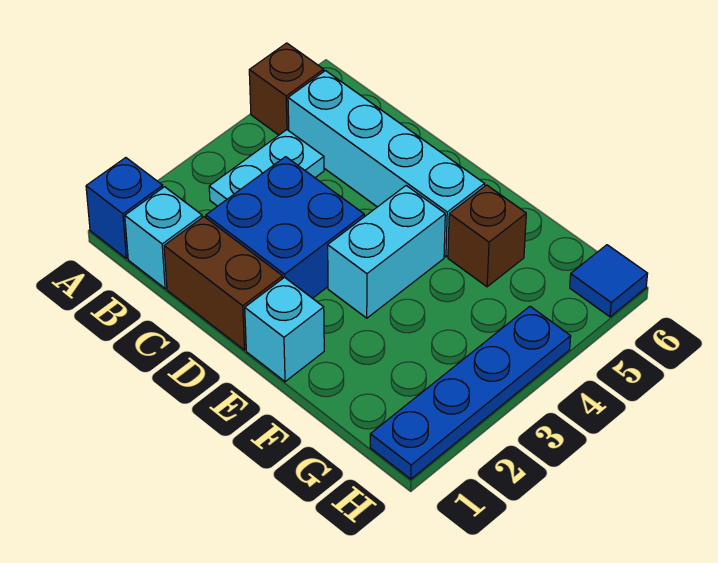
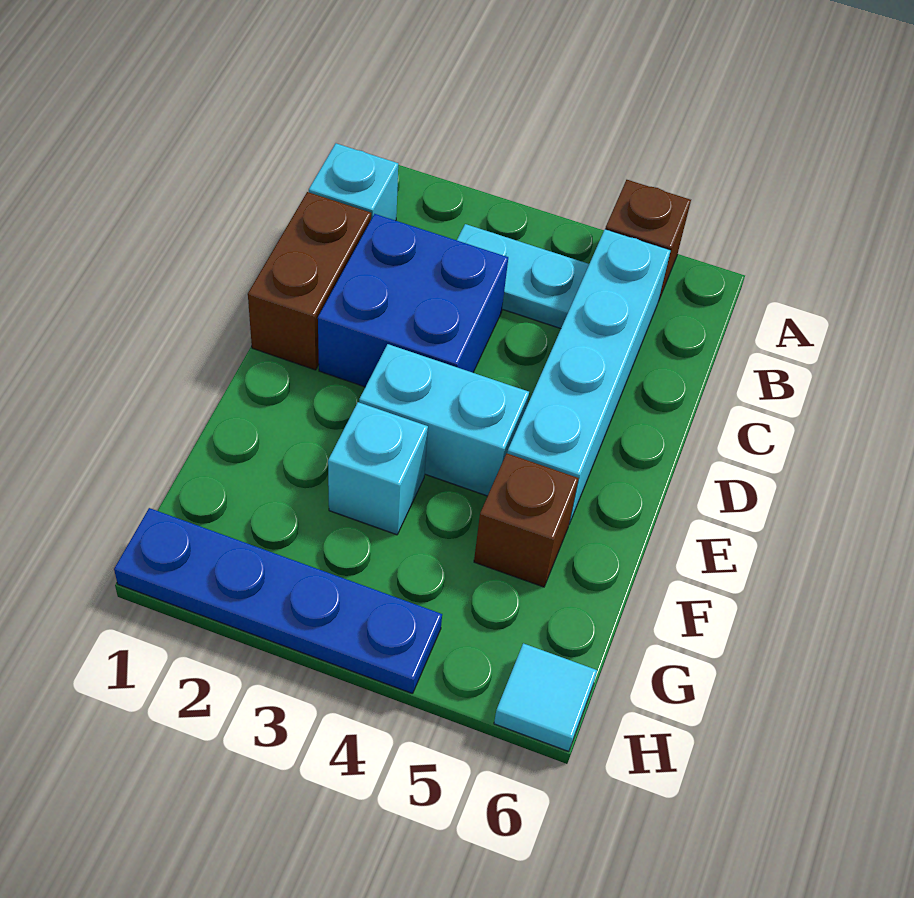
blue 1x1 brick [86,158,163,259] -> none
cyan 1x1 brick [245,277,324,382] -> cyan 1x1 brick moved to [328,402,428,535]
blue 1x1 tile [570,245,648,317] -> cyan 1x1 tile [494,643,597,752]

